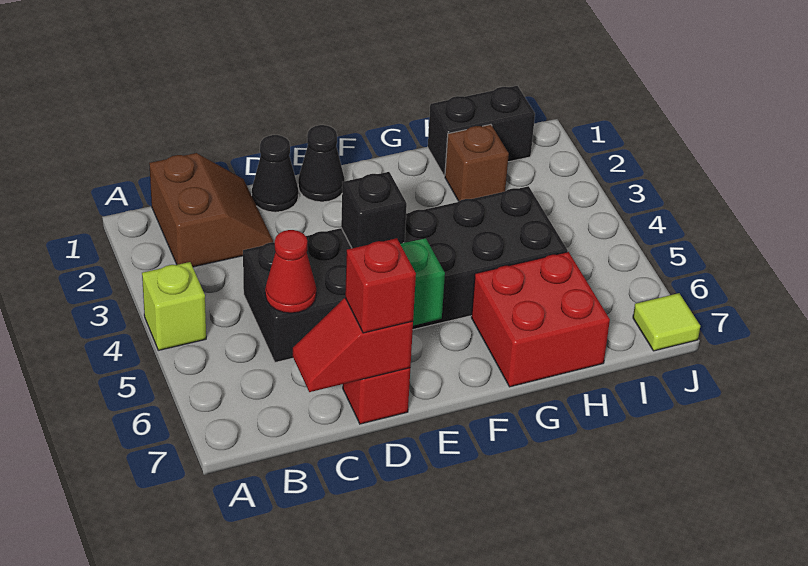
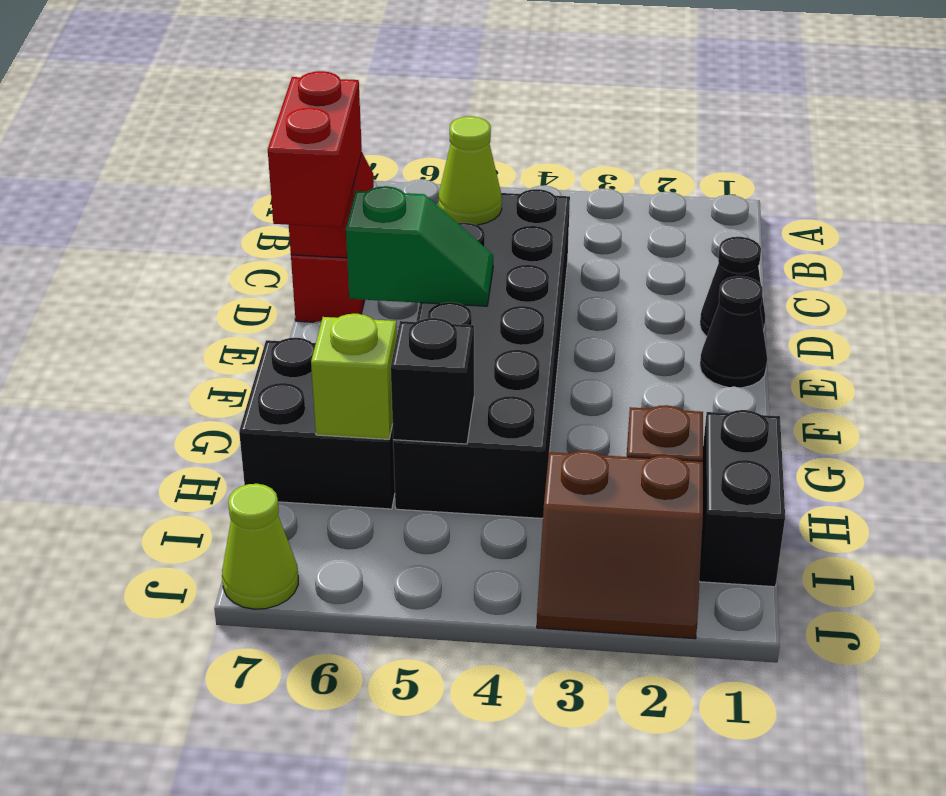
lime 1x1 brick [142,262,206,350] -> lime 1x1 brick moved to [311,314,397,439]
brown 2x2 slope [149,153,273,267] -> brown 2x2 slope moved to [537,451,703,639]
red 1x1 cone [265,230,316,313] -> lime 1x1 cone [438,117,502,225]
red 1x1 brick [345,238,416,333] -> red 1x2 brick [268,71,362,227]
black 1x1 brick [341,172,407,248] -> black 1x1 brick moved to [391,318,474,444]
red 2x2 brick [471,252,610,387] -> black 2x2 brick [239,338,395,509]
lime 1x1 tile [633,293,700,351] -> lime 1x1 cone [222,484,298,609]

